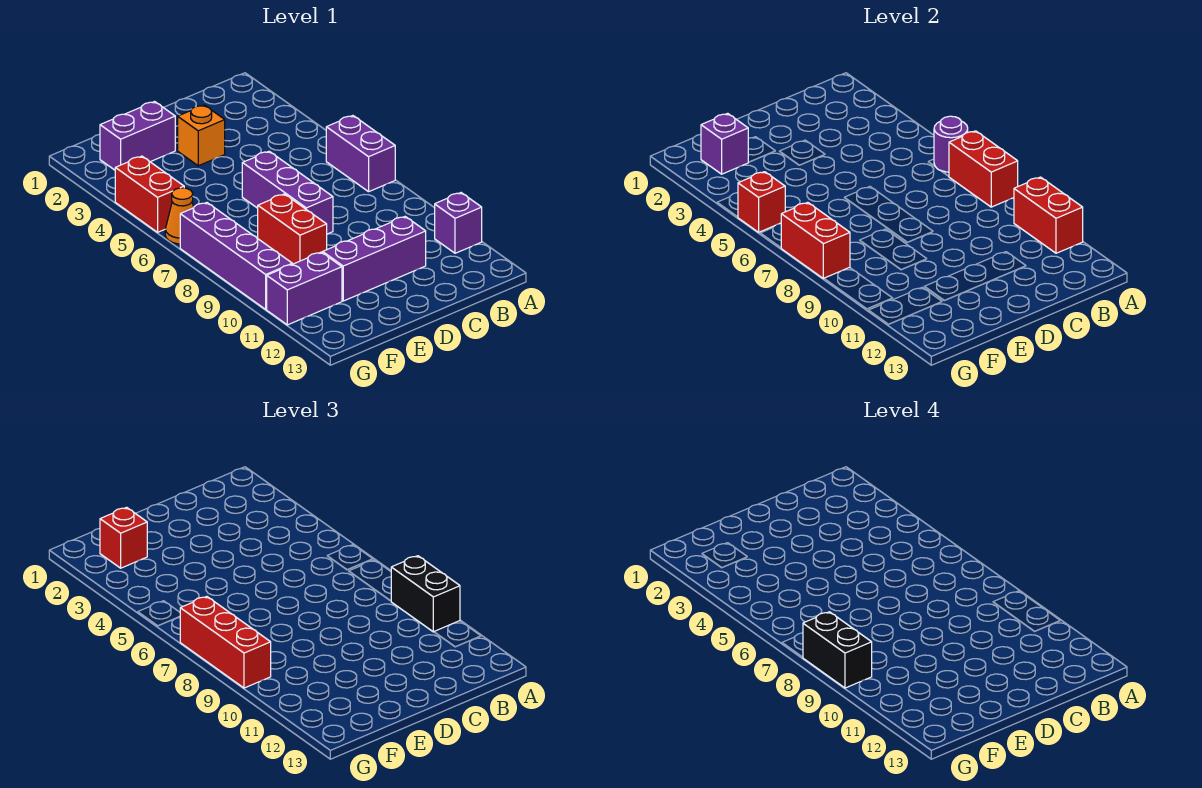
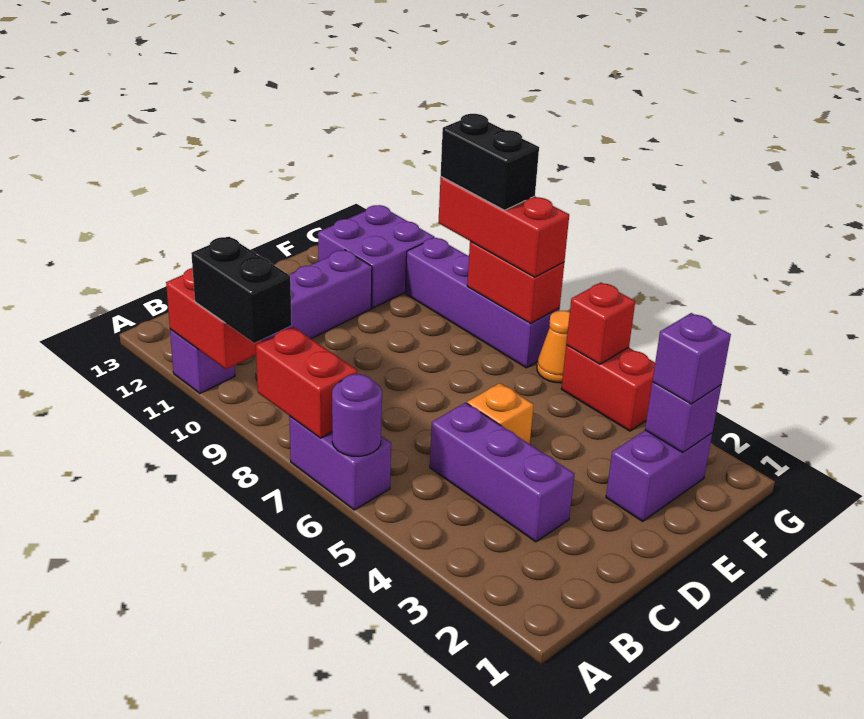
orange 1x1 brick [178,105,225,166] -> orange 1x1 brick moved to [467,383,534,444]
purple 1x3 brick [242,151,333,234] -> purple 1x3 brick moved to [430,403,574,542]
red 1x2 brick [258,194,327,264] -> none
red 1x1 brick [100,507,147,568] -> purple 1x1 brick [652,313,731,404]
purple 1x2 brick [267,252,342,325] -> purple 2x2 brick [318,205,435,308]

